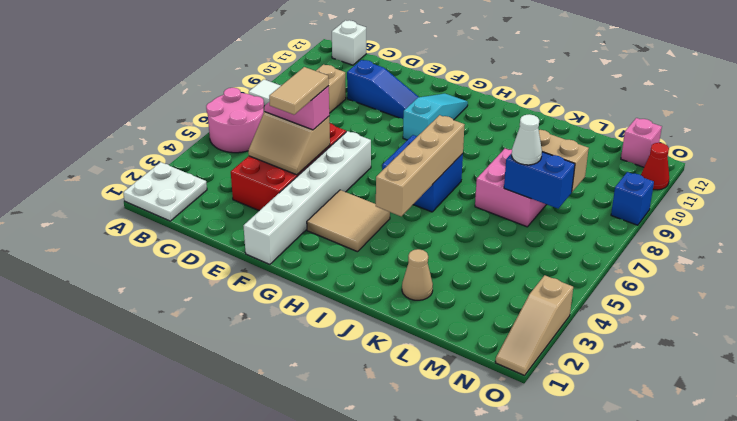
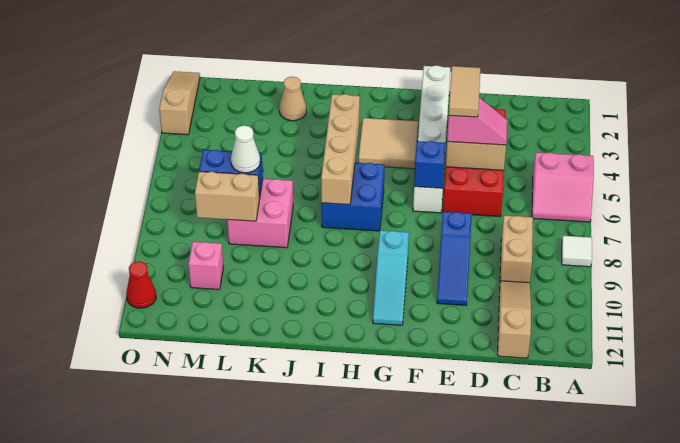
white 2x2 plate [123,162,207,221] -> none
pink 2x2 round brick [206,88,264,153] -> pink 2x2 slope [532,152,594,222]
white 1x1 brick [332,20,366,65] -> none
none -> tan 1x3 slope [498,281,531,358]
blue 1x3 slope [347,60,418,119] -> blue 1x3 slope turned to [437,212,472,305]
pink 1x1 brick [621,118,662,167] -> pink 1x1 brick moved to [188,242,223,290]
blue 1x1 brick [611,172,654,225] -> blue 1x1 brick moved to [414,141,446,188]

